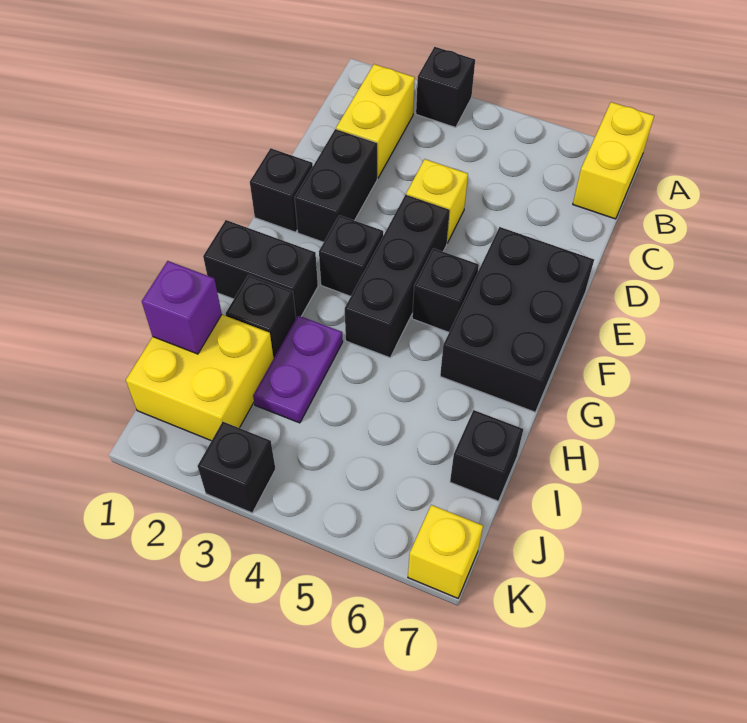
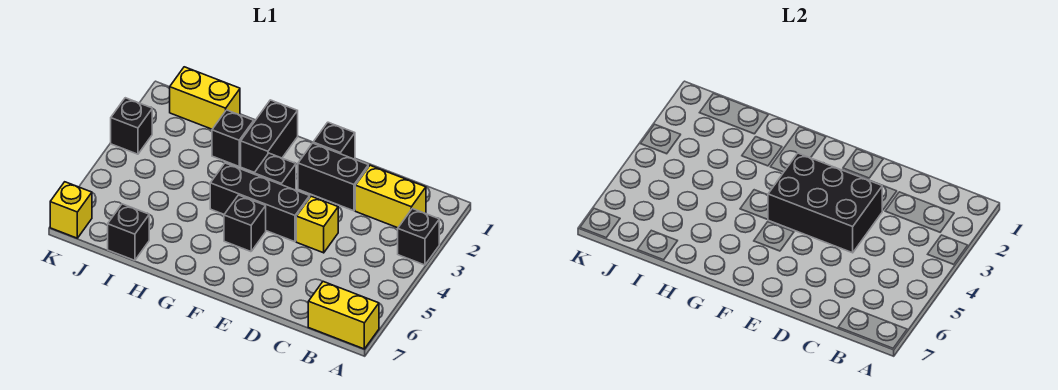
black 2x3 brick [440,227,594,412] -> black 2x3 brick moved to [768,153,882,253]
purple 1x2 plate [253,316,343,423] -> none
yellow 2x2 brick [126,315,274,441] -> yellow 1x2 brick [170,67,240,129]
purple 1x1 brick [142,261,222,354] -> none

